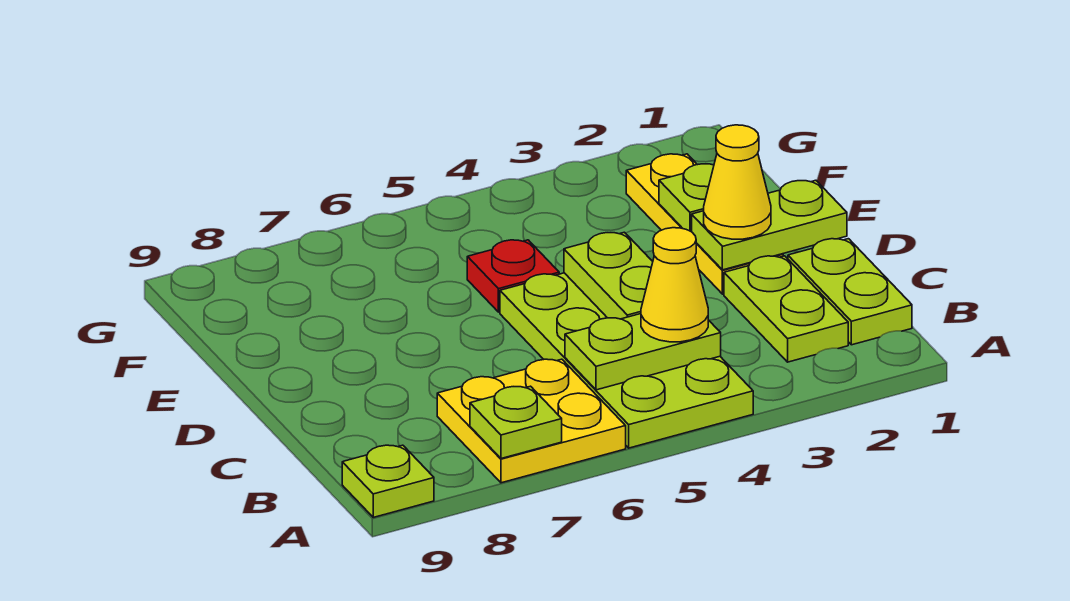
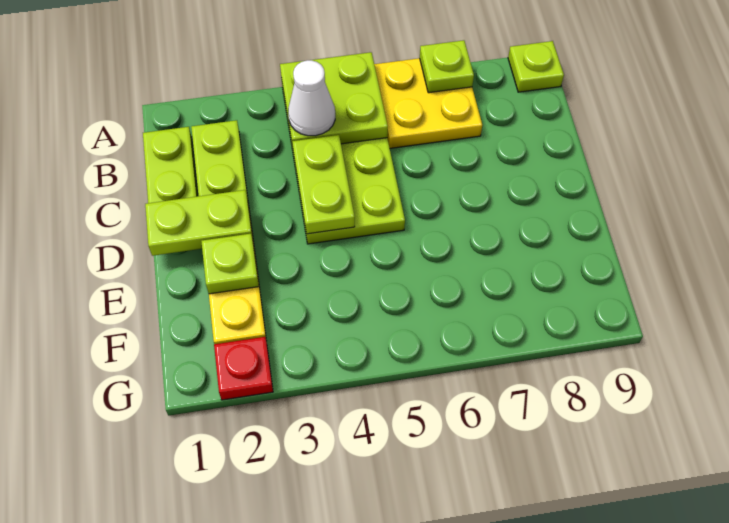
lime 1x2 plate [565,314,721,390] -> lime 2x2 plate [280,52,388,146]
yellow 1x1 cone [641,228,708,342] -> white 1x1 cone [288,60,335,136]
yellow 1x1 cone [704,125,771,239] -> none
red 1x1 plate [467,240,559,312] -> red 1x1 plate moved to [214,337,273,400]

